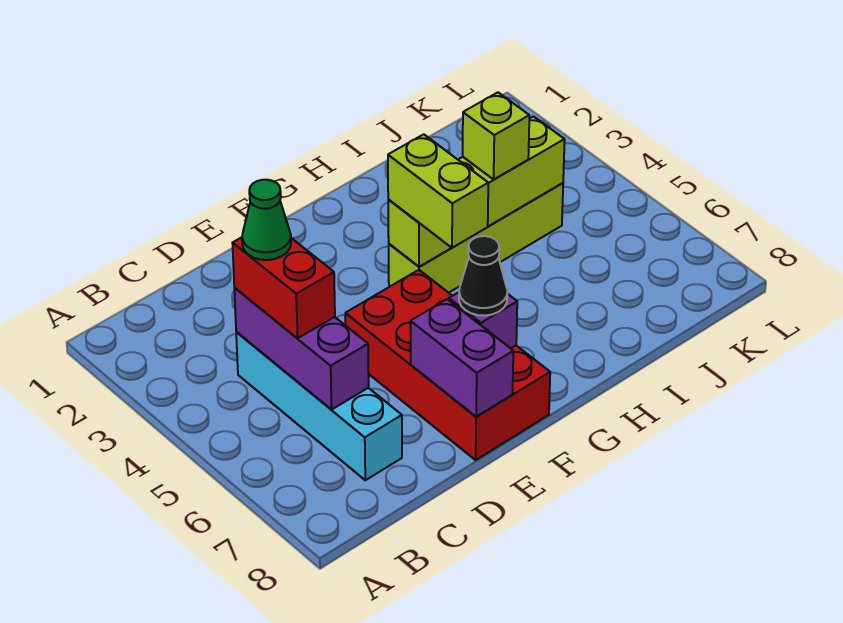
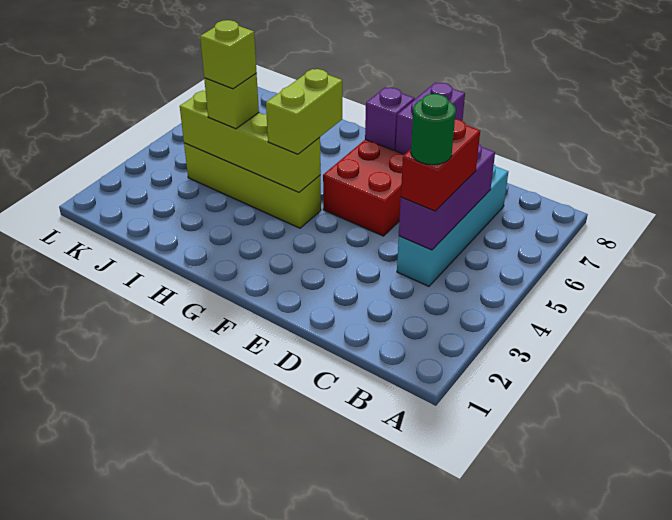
green 1x1 cone [242,180,291,260] -> green 1x1 round brick [411,94,456,165]
black 1x1 cone [459,236,507,316] -> none
none -> lime 1x1 brick [200,20,257,89]

